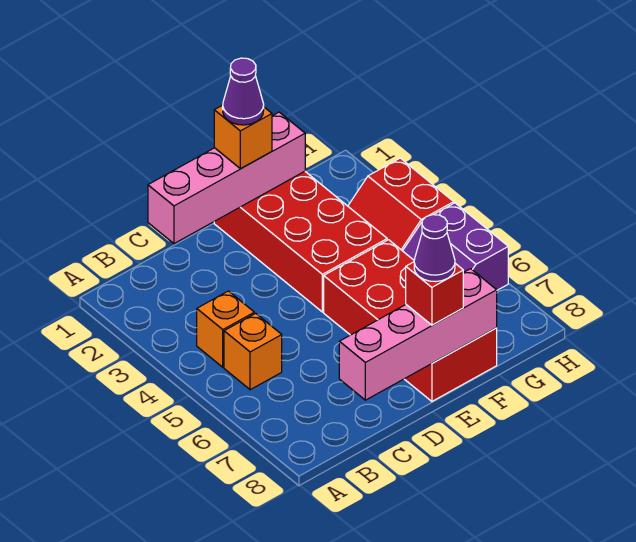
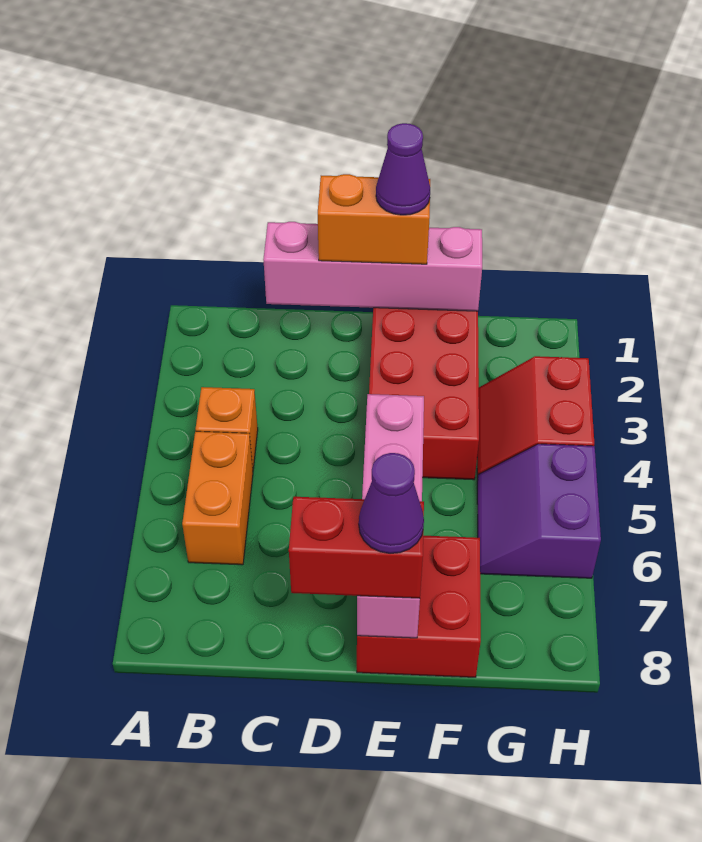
orange 1x1 brick [224,313,282,390] -> orange 1x2 brick [182,431,253,565]
pink 1x4 brick [339,269,497,400] -> pink 1x4 brick turned to [357,394,424,638]
orange 1x1 brick [214,105,272,169] -> orange 1x2 brick [318,174,430,264]
red 2x4 brick [324,240,497,401] -> red 2x2 brick [357,536,481,677]
red 1x1 brick [406,262,463,325] -> red 1x2 brick [289,497,424,598]

